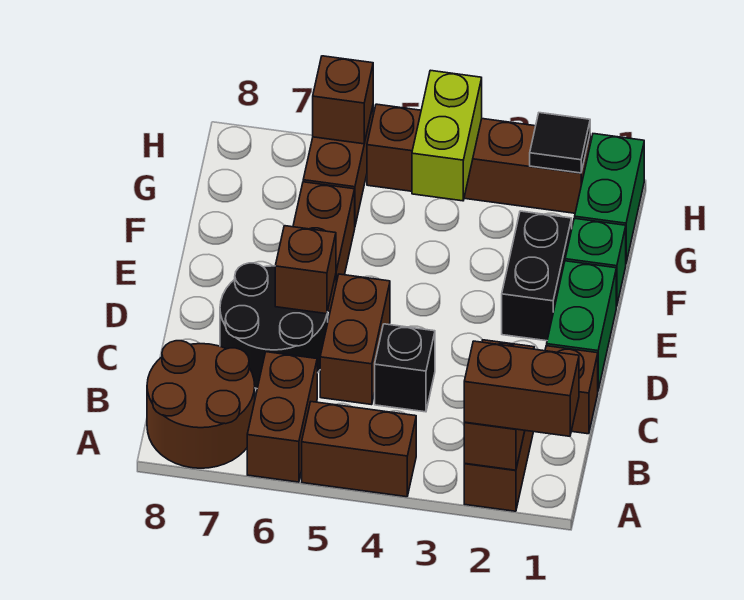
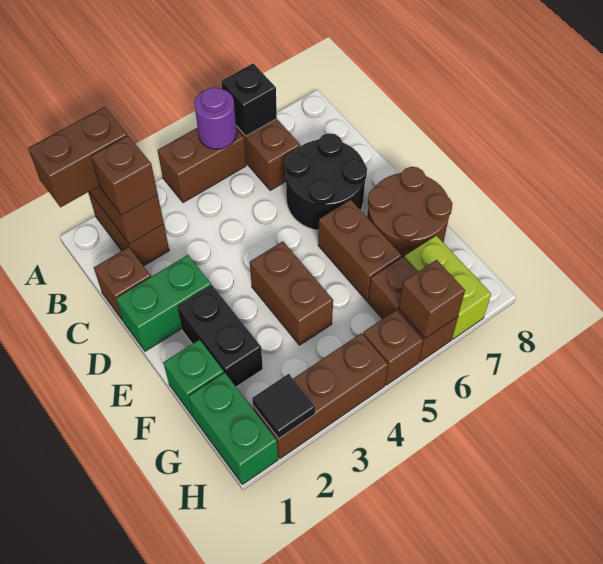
none -> purple 1x1 round brick [194,88,237,149]
brown 2x2 round brick [147,341,255,468] -> brown 2x2 round brick moved to [367,167,452,258]
black 1x1 brick [375,324,435,412] -> black 1x1 brick moved to [221,63,277,136]
brown 1x2 brick [320,274,390,405] -> brown 1x2 brick moved to [250,241,333,345]
green 1x2 brick [547,261,616,390] -> green 1x2 brick turned to [116,255,211,351]
brown 1x1 brick [275,226,336,314] -> brown 1x1 brick moved to [91,136,158,215]
lime 1x2 brick [412,70,482,201] -> lime 1x2 brick moved to [405,236,491,339]

